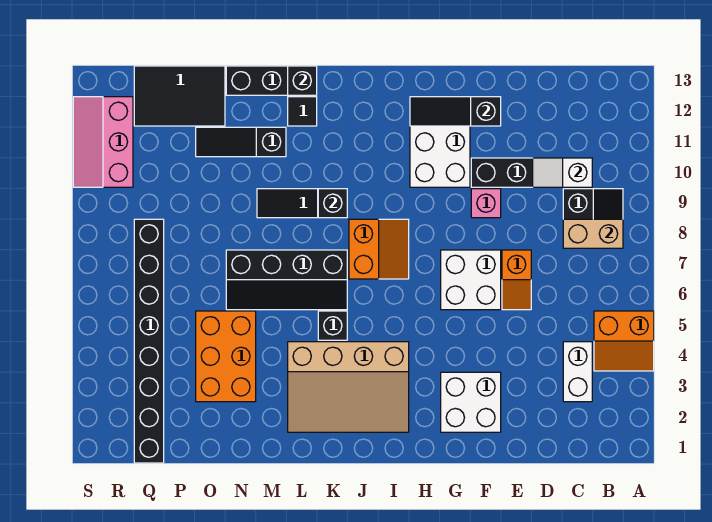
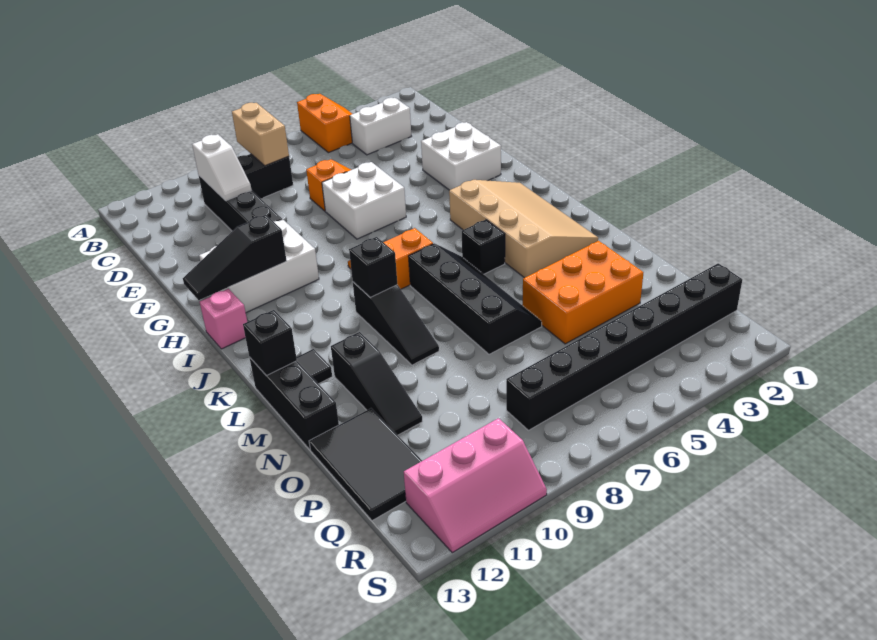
pink 1x1 brick [471,189,501,218] -> pink 1x1 brick moved to [200,289,247,349]
black 1x3 slope [410,97,501,126] -> black 1x3 slope turned to [183,215,287,300]

